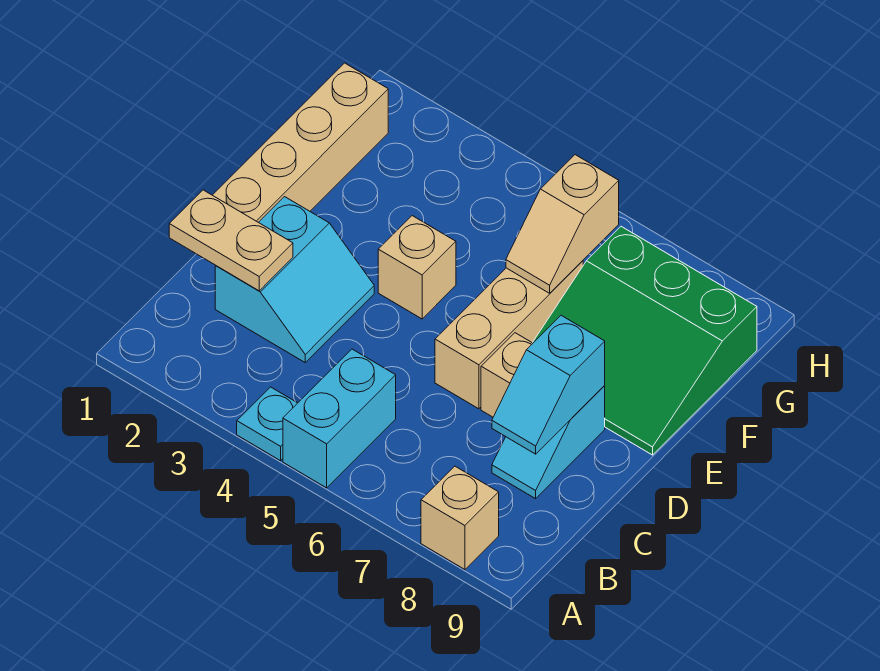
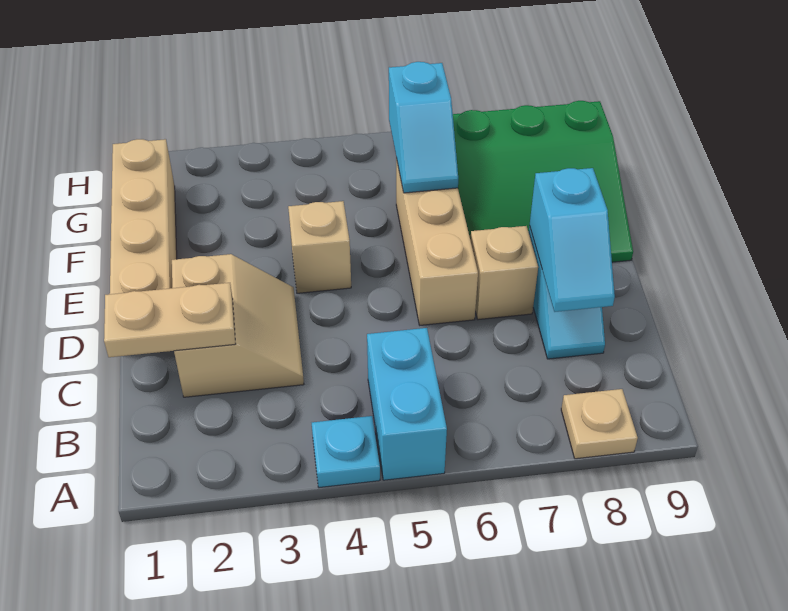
tan 1x1 brick [421,466,499,569] -> tan 1x1 plate [561,389,638,459]
cyan 2x2 slope [215,197,374,362] -> tan 2x2 slope [172,254,304,397]
tan 1x2 slope [506,155,619,293] -> cyan 1x2 slope [389,62,458,193]

